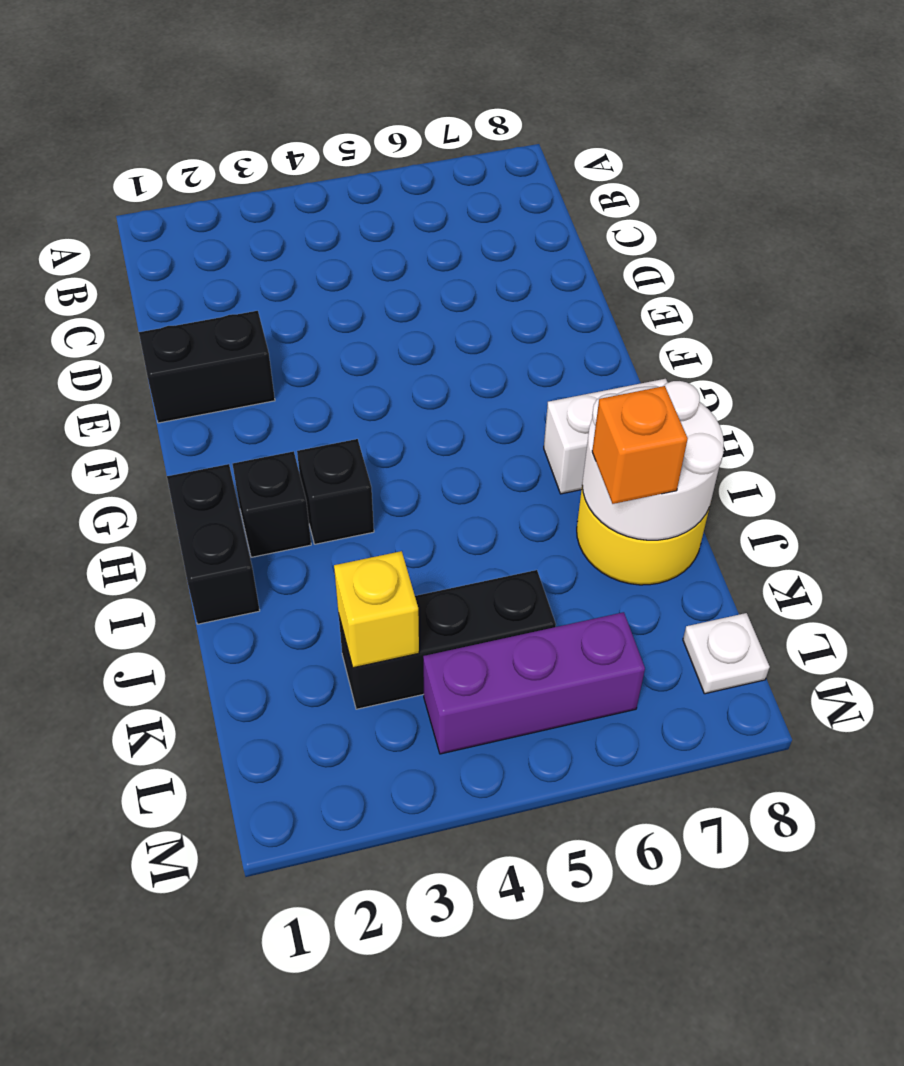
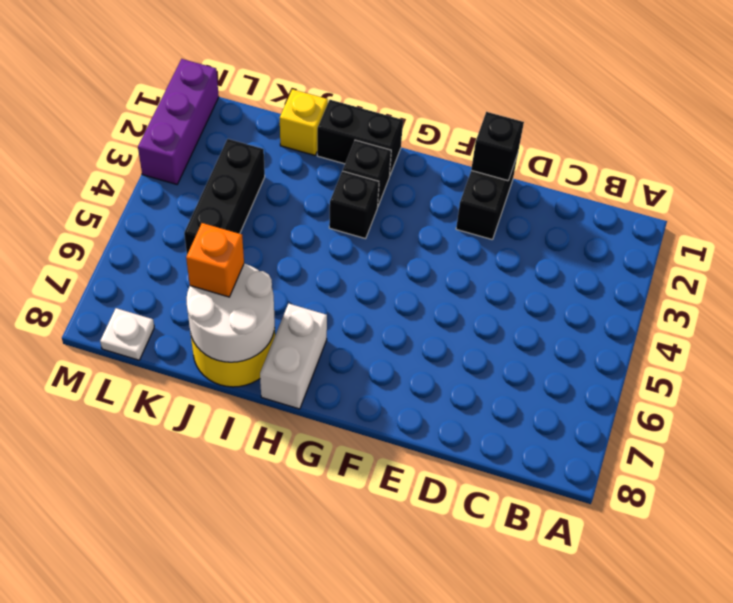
none -> black 1x1 brick [471,112,524,181]
yellow 1x1 brick [334,551,419,668] -> yellow 1x1 brick moved to [280,89,328,155]
purple 1x3 brick [423,612,645,754] -> purple 1x3 brick moved to [138,59,219,184]

